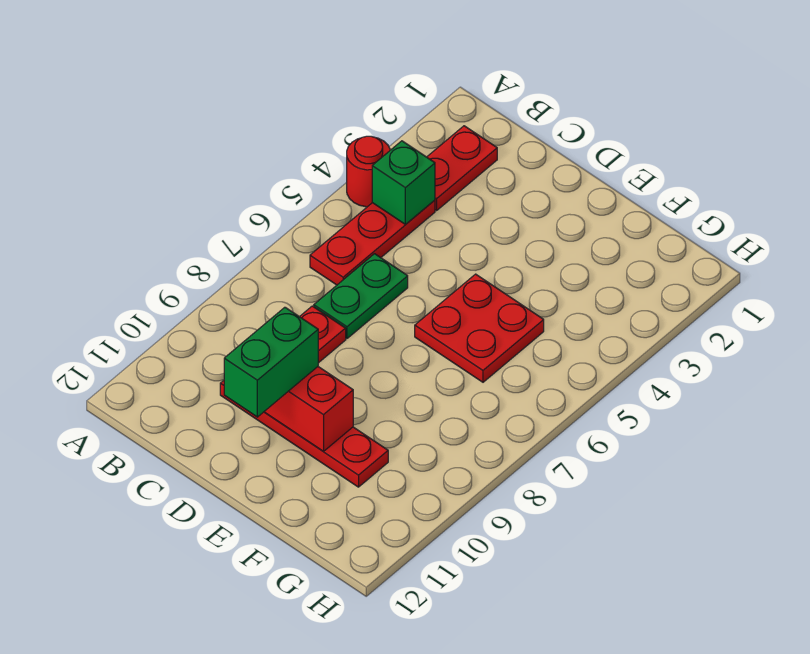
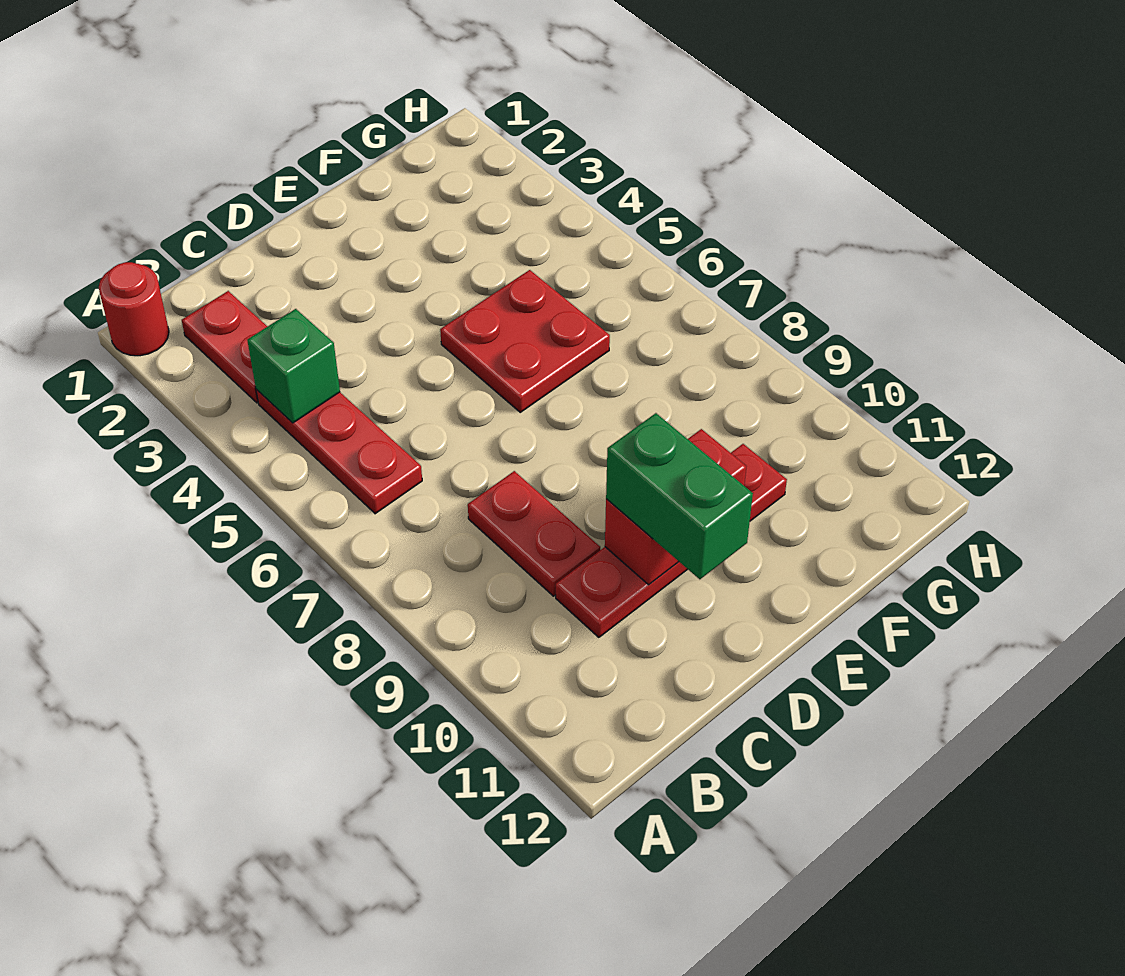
red 1x1 round brick [347,136,390,207] -> red 1x1 round brick moved to [99,262,169,356]
green 1x2 plate [314,254,408,339] -> none

